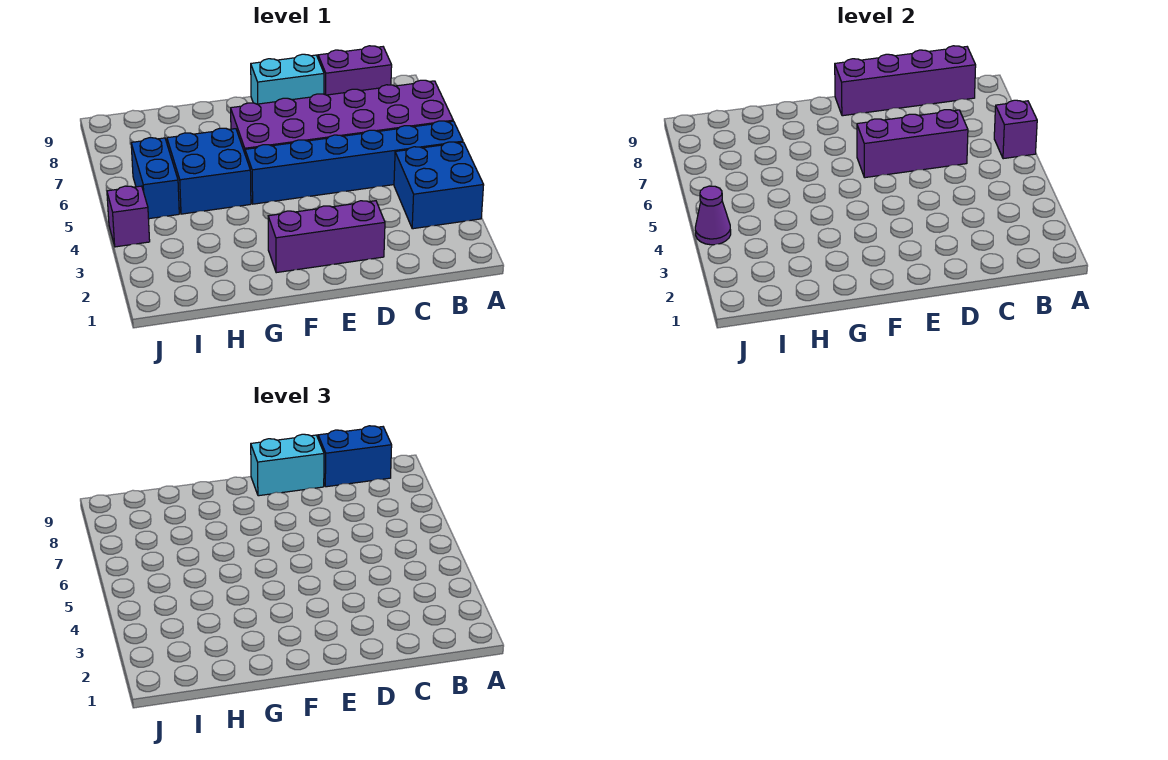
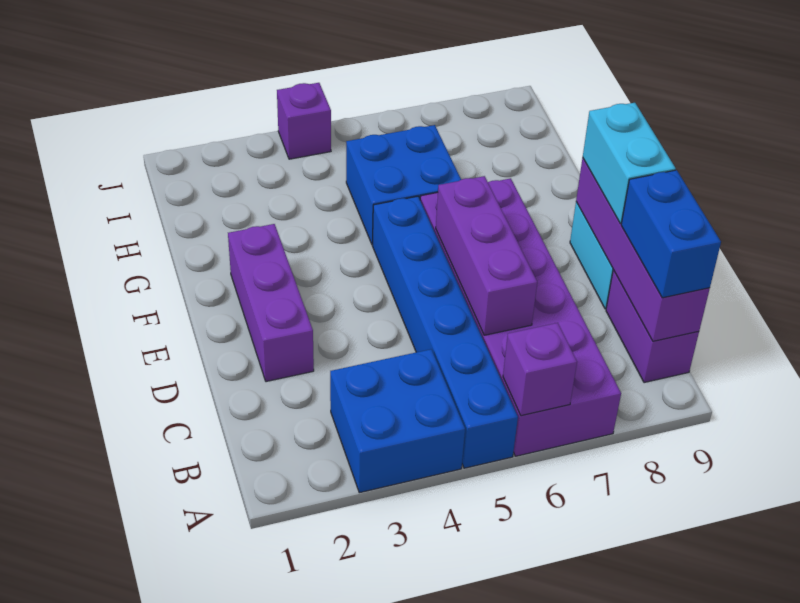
blue 1x2 brick [131,137,179,219] -> none
purple 1x1 cone [695,186,731,245] -> none

